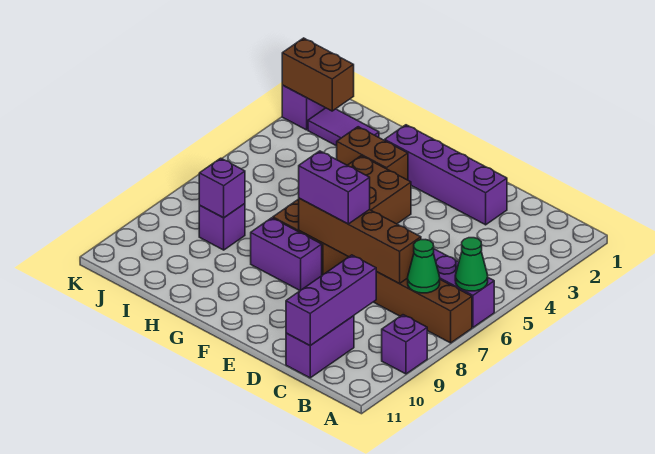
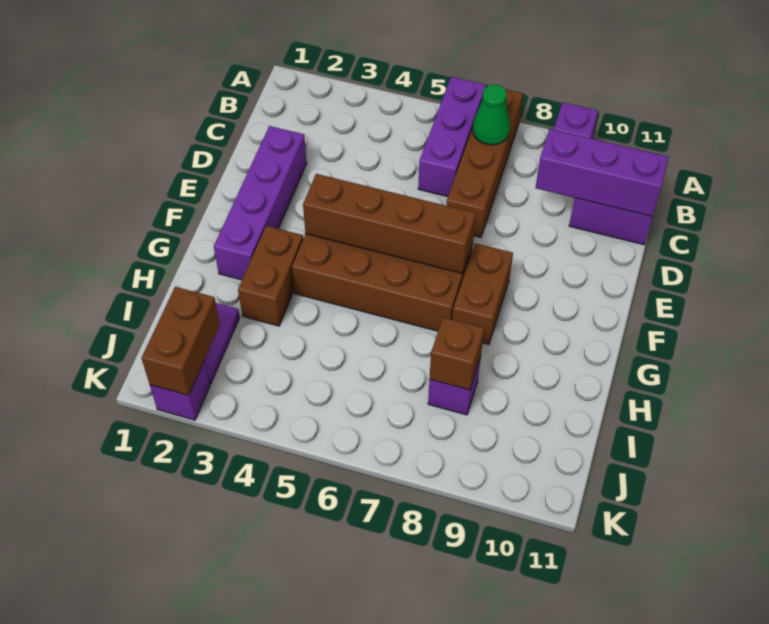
green 1x1 cone [455,238,488,291] -> none
brown 1x4 brick [299,198,421,283] -> brown 1x4 brick turned to [303,174,476,274]
purple 1x2 brick [299,151,370,224] -> none
purple 1x2 brick [251,218,322,291] -> brown 1x2 brick [452,243,513,344]
purple 1x1 brick [199,158,245,218] -> brown 1x1 brick [430,317,484,390]

